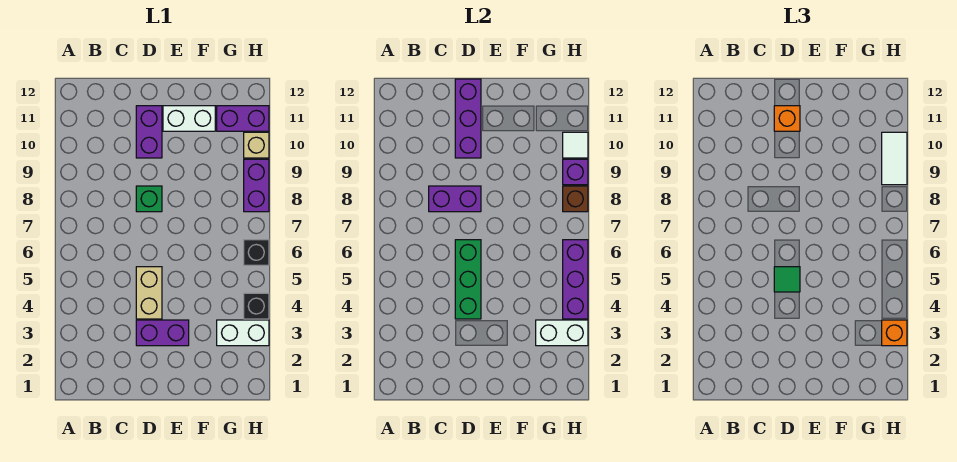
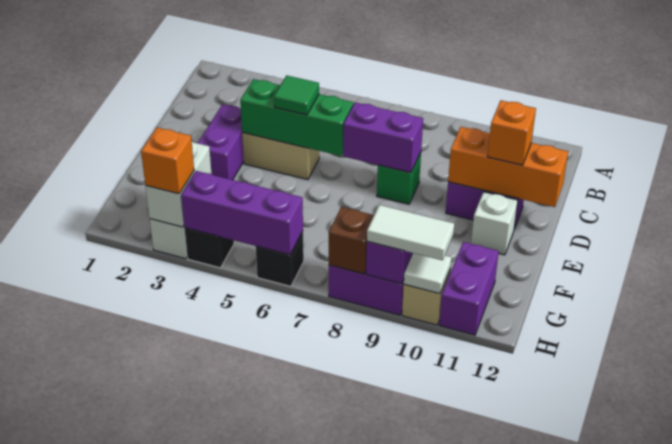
purple 1x2 brick [429,186,481,212] -> purple 1x2 brick turned to [343,102,423,173]
purple 1x3 brick [455,79,481,158] -> orange 1x3 brick [448,127,568,207]
white 1x2 brick [163,106,215,131] -> white 1x1 brick [471,192,518,255]

